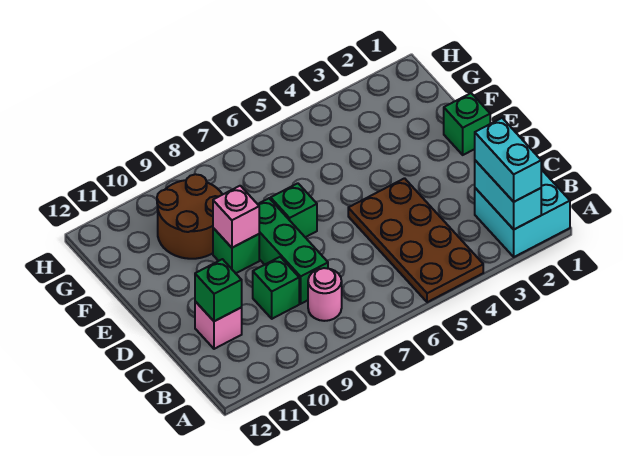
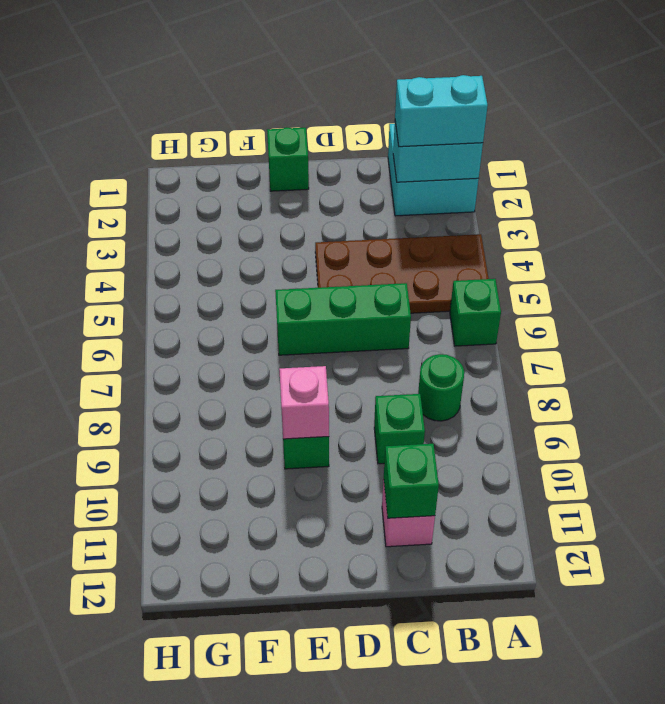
pink 1x1 round brick [308,268,342,321] -> green 1x1 round brick [418,354,464,421]
green 1x3 brick [258,198,328,304] -> green 1x3 brick moved to [275,283,411,355]
green 1x1 brick [271,183,317,237] -> green 1x1 brick moved to [450,279,501,346]
brown 2x2 round brick [157,174,223,259] -> none

